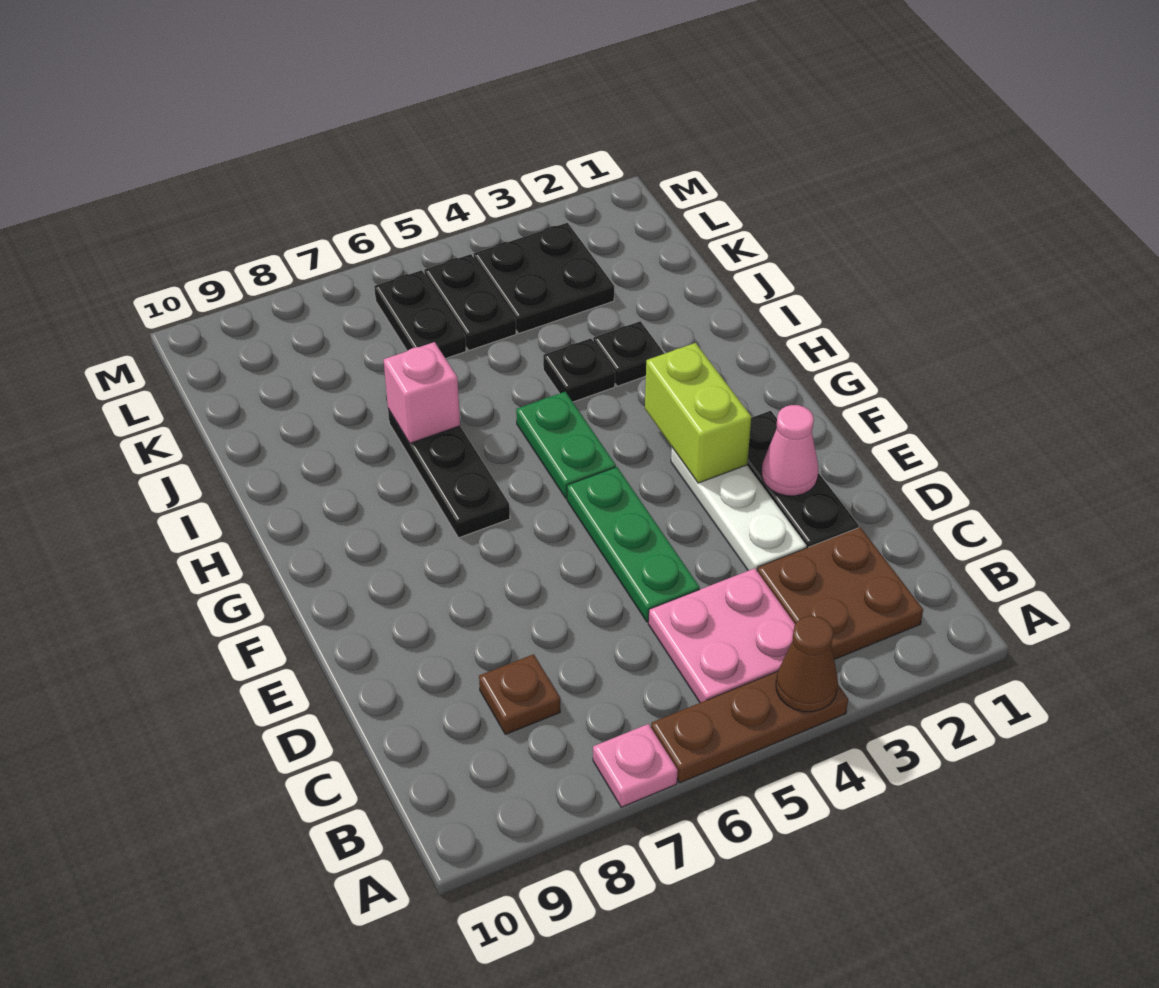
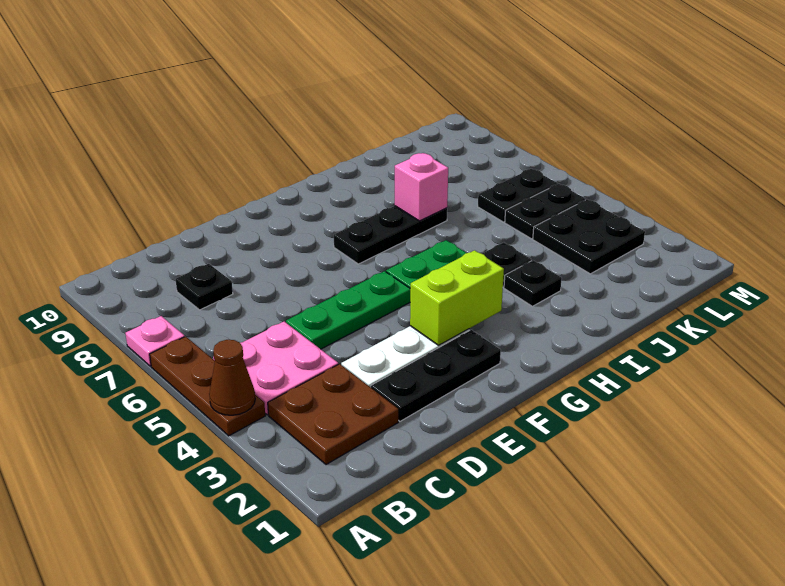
brown 1x1 plate [479,654,560,734] -> black 1x1 plate [176,264,233,310]
pink 1x1 cone [762,405,818,496] -> none

